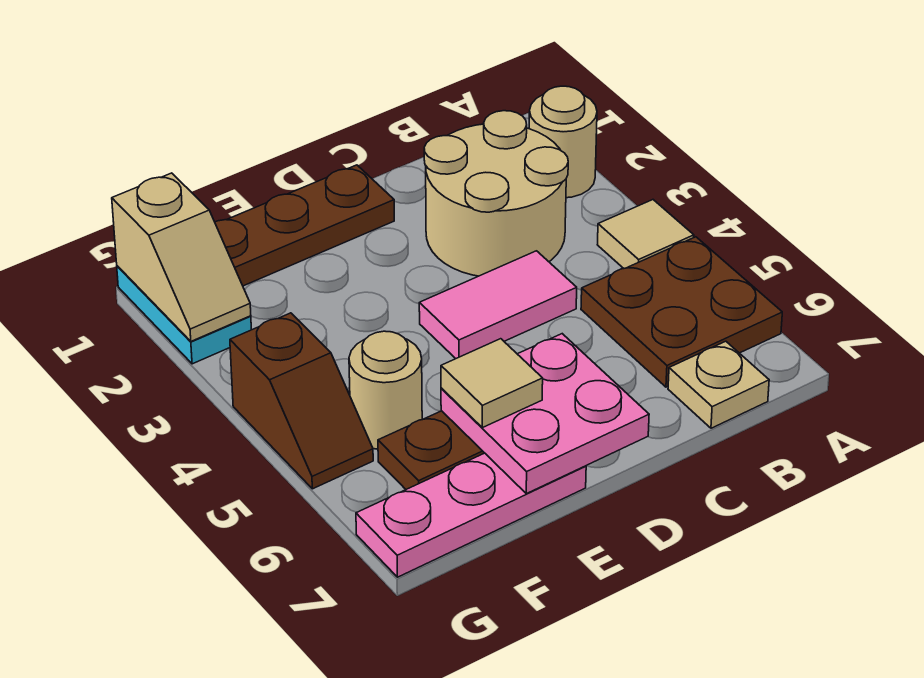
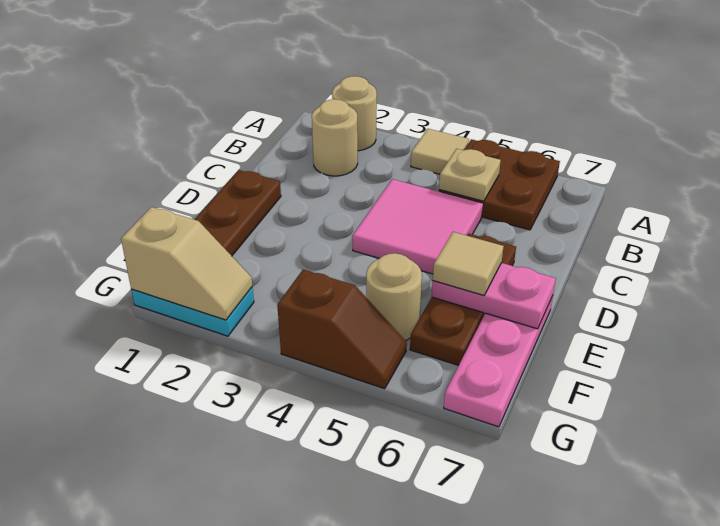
tan 2x2 round brick [424,111,568,276] -> tan 1x1 round brick [312,99,358,176]
tan 1x1 plate [668,341,769,428] -> tan 1x1 plate moved to [439,149,501,201]
pink 1x2 tile [419,251,577,359] -> pink 2x2 tile [352,179,483,274]
pink 2x2 plate [441,334,649,494] -> pink 1x2 plate [432,263,556,329]

